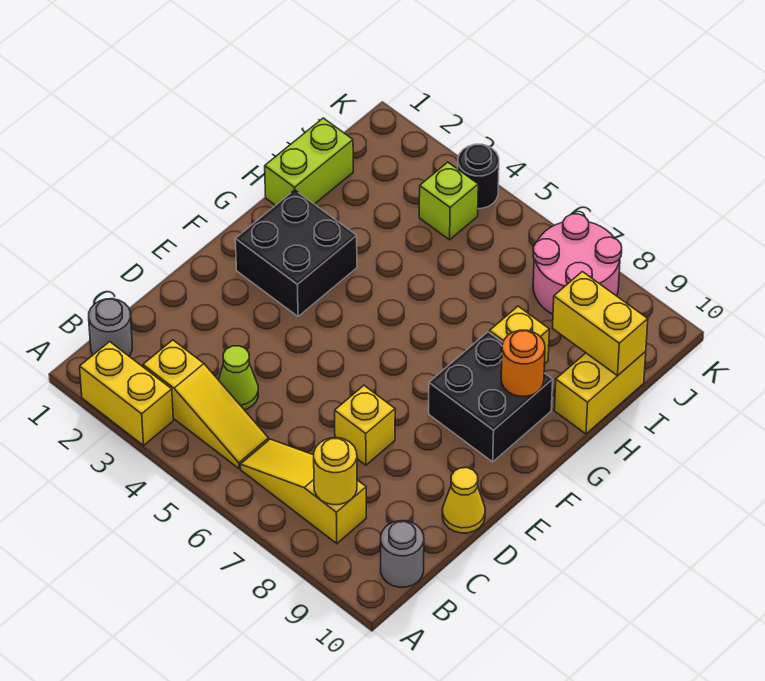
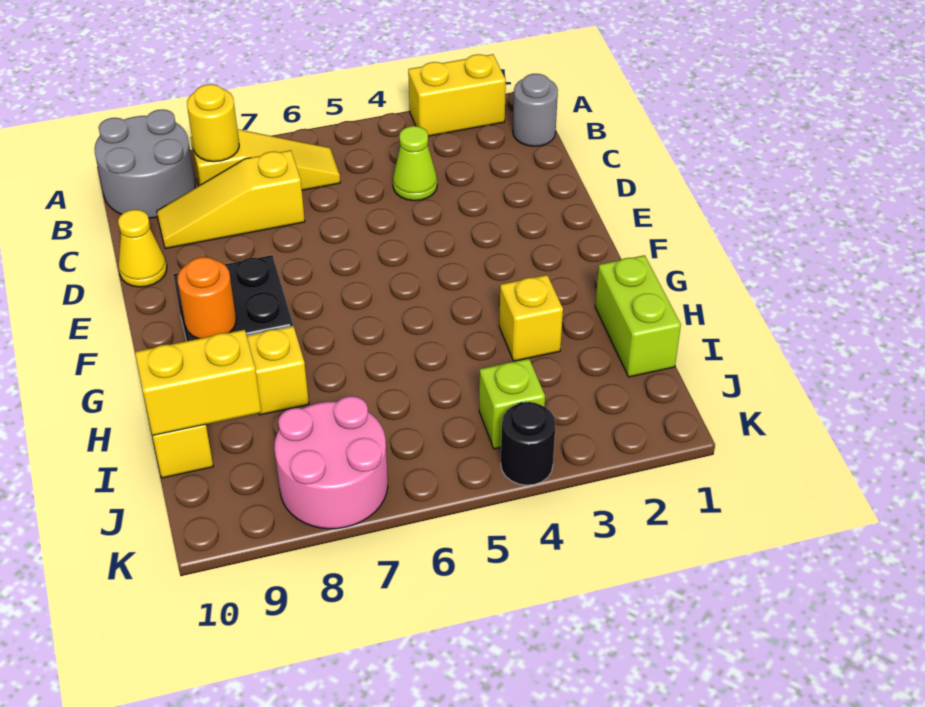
yellow 1x3 slope [143,340,269,468] -> yellow 1x3 slope moved to [157,150,305,249]
grey 1x1 round brick [381,521,424,587] -> grey 2x2 round brick [94,109,195,218]
yellow 1x1 brick [335,386,395,465] -> yellow 1x1 brick moved to [499,275,563,361]
black 2x2 brick [235,190,357,317] -> none

